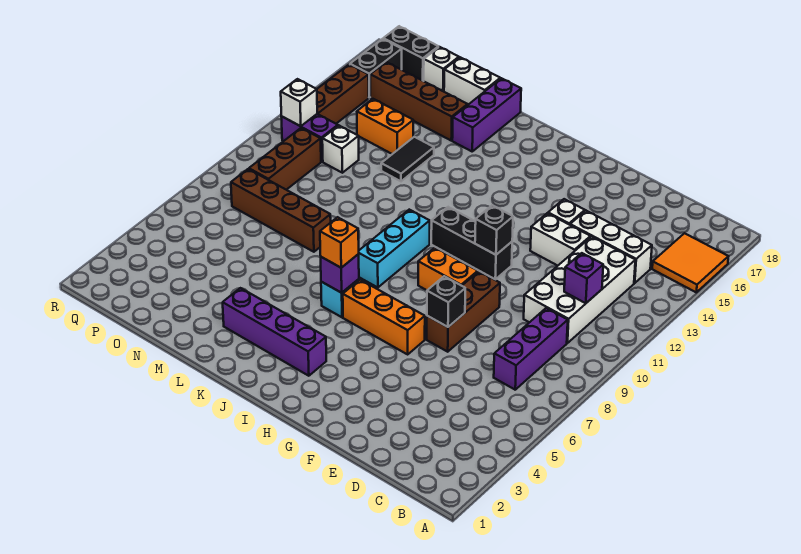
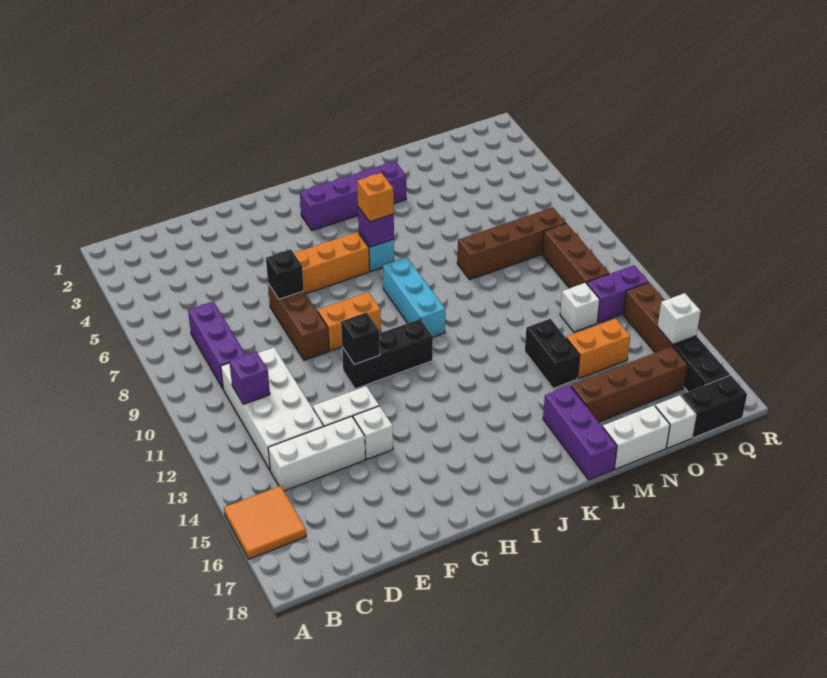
black 1x2 tile [381,137,434,181] -> black 1x2 brick [525,319,580,388]
white 1x1 brick [281,79,317,126] -> white 1x1 brick moved to [658,293,701,344]

